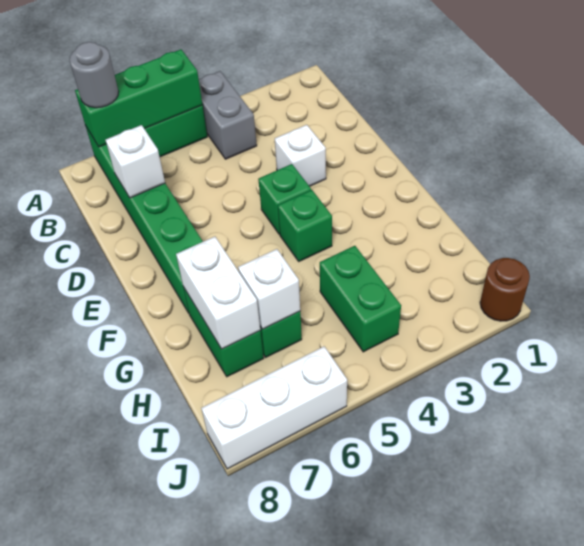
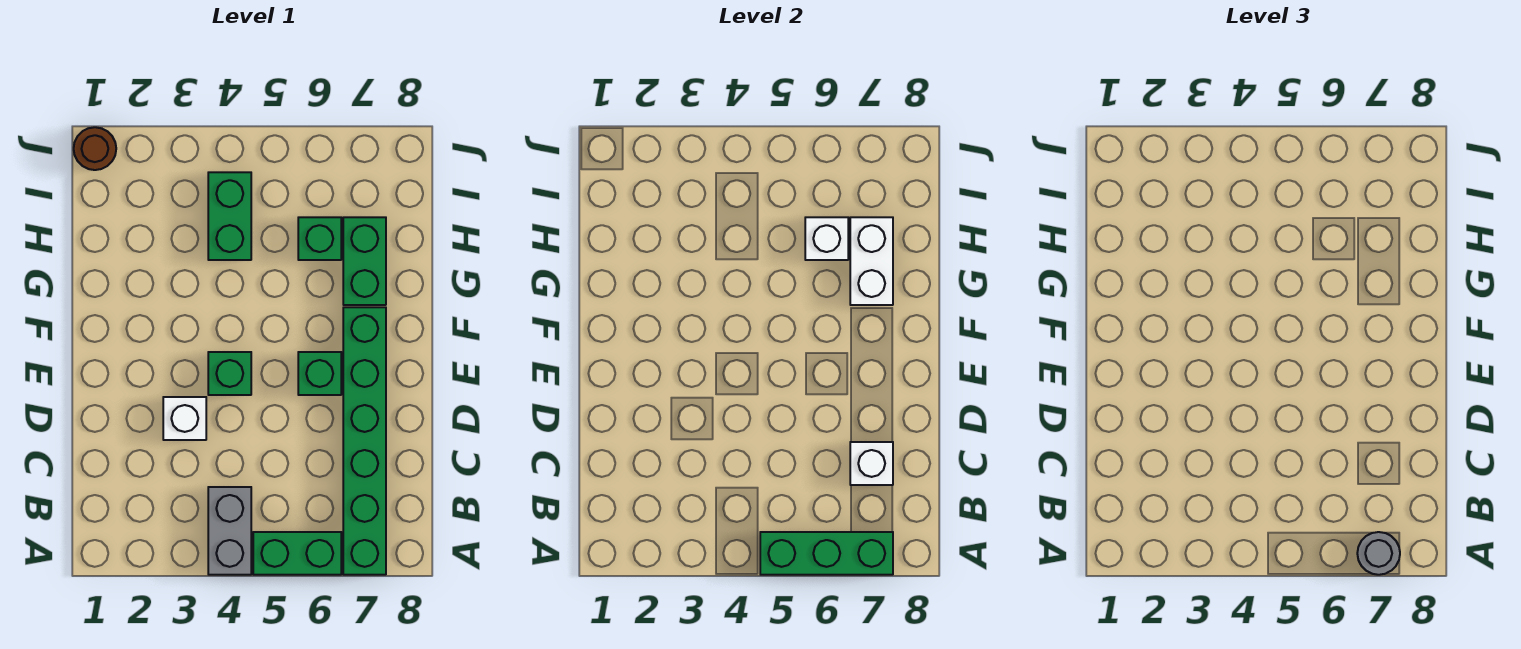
green 1x1 brick [278,190,332,261] -> green 1x1 brick moved to [298,352,341,395]
white 1x3 brick [201,346,347,469] -> none

